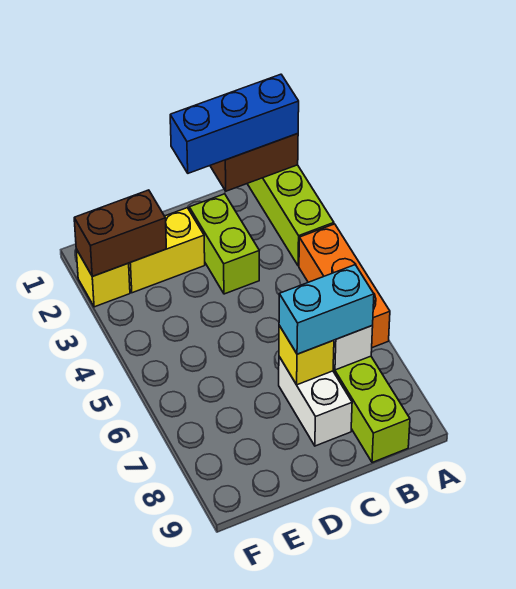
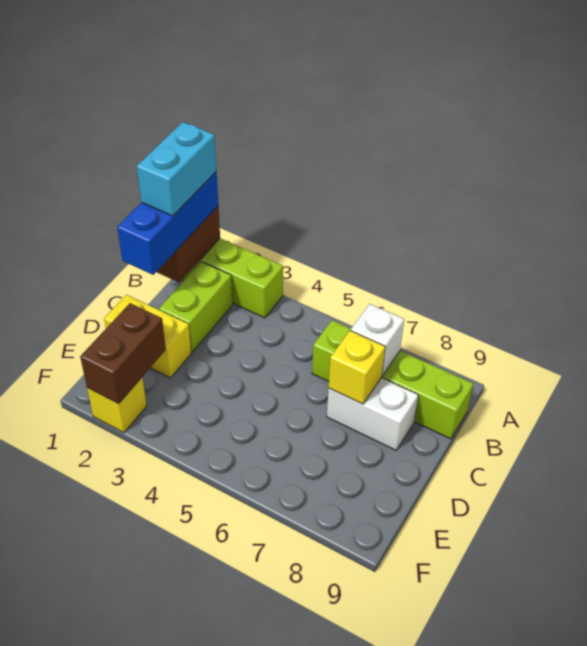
orange 1x3 brick [299,224,390,348] -> none
cyan 1x2 brick [279,265,374,354] -> cyan 1x2 brick moved to [137,122,217,216]
lime 1x2 brick [189,194,259,294] -> lime 1x2 brick turned to [159,262,233,352]
yellow 1x2 brick [129,208,205,293] -> yellow 1x2 brick turned to [104,295,191,378]

